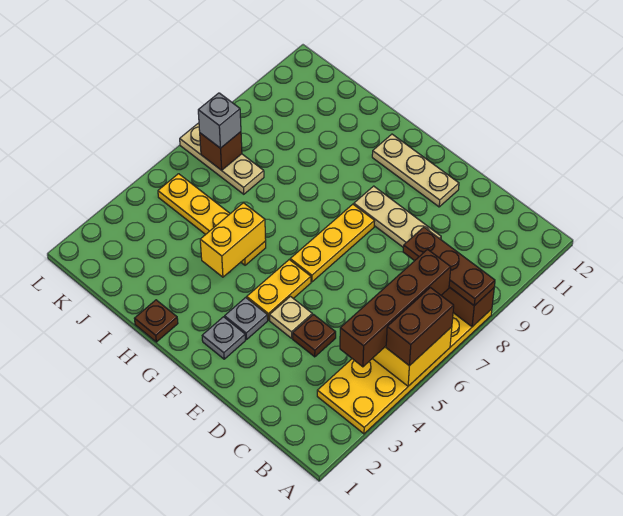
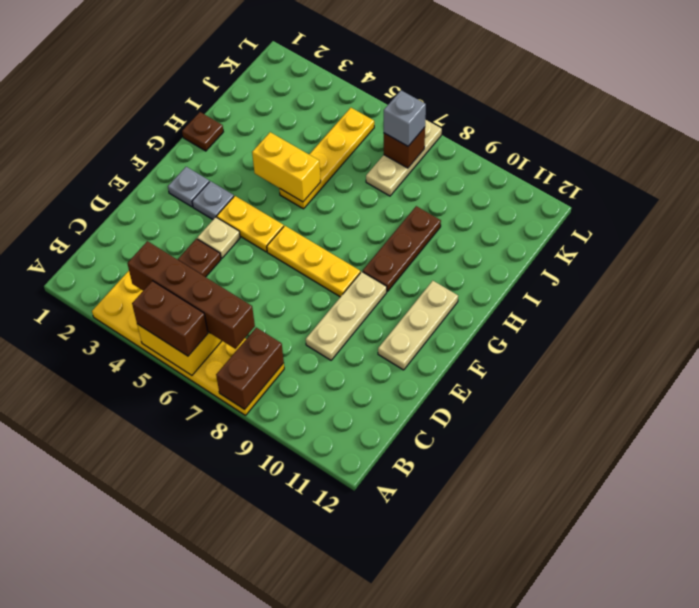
brown 1x3 plate [403,227,495,306] -> brown 1x3 plate moved to [363,206,441,292]

